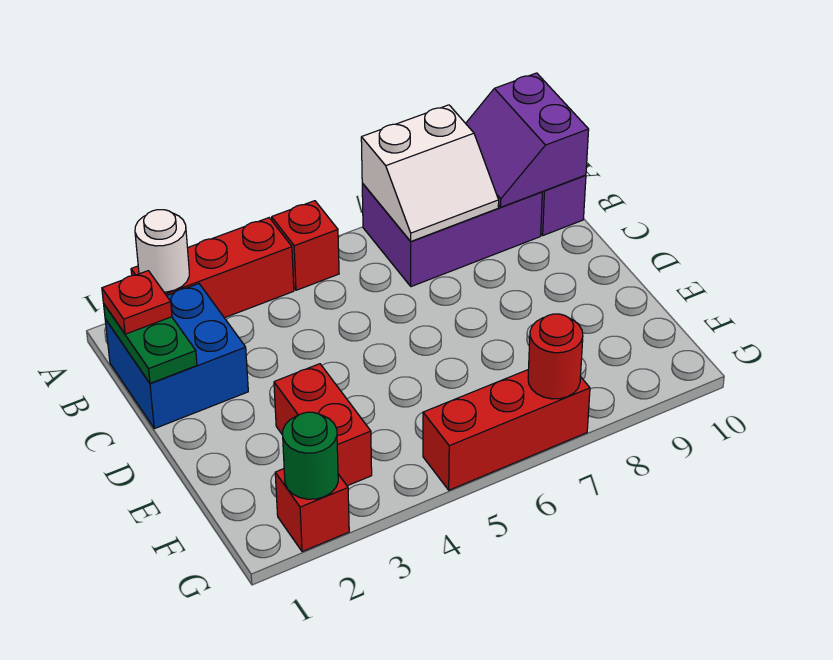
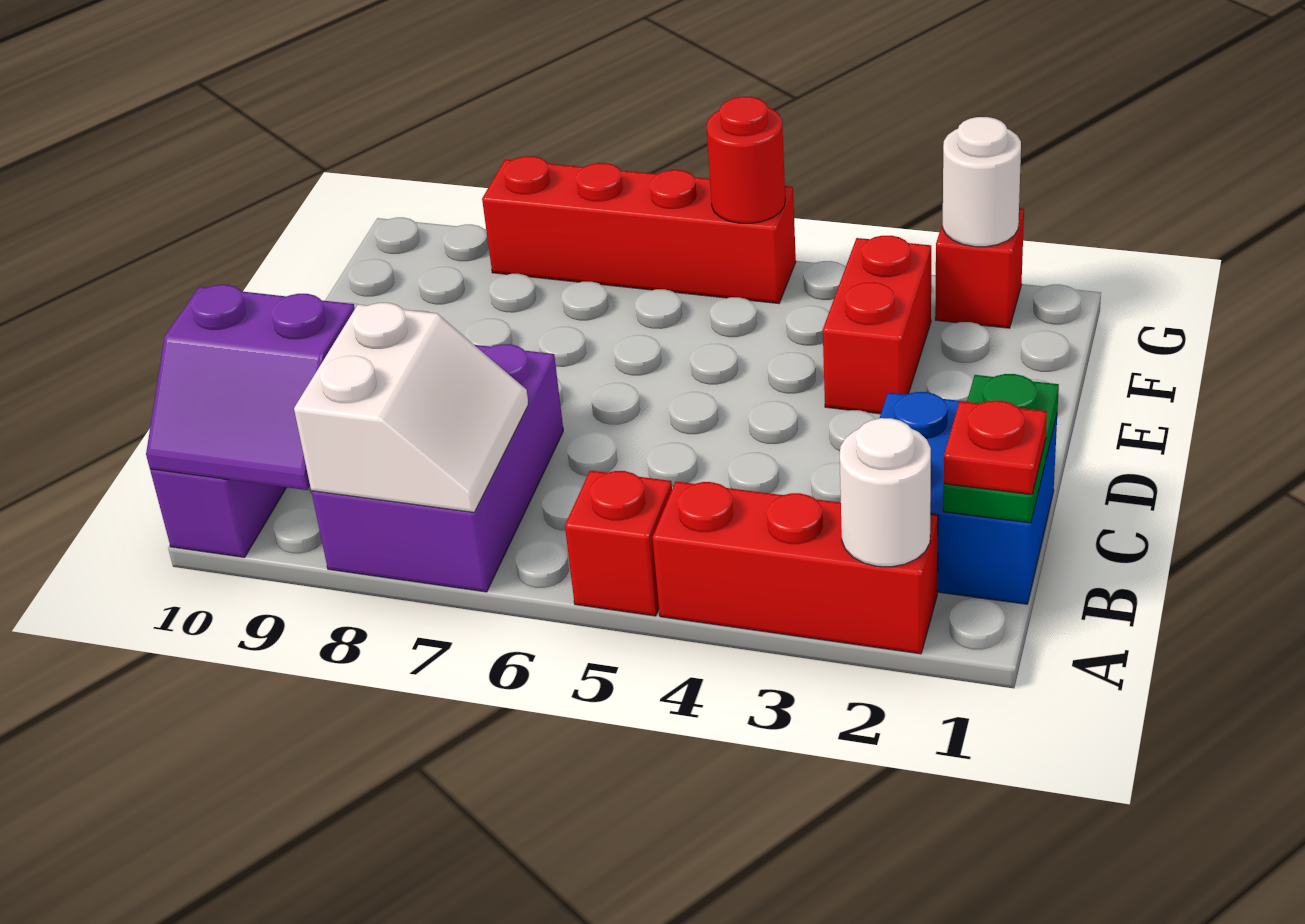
purple 2x3 brick [362,183,542,287] -> purple 2x3 brick turned to [312,344,563,592]
white 2x2 slope [361,105,499,242] -> white 2x2 slope turned to [294,303,529,512]
purple 2x2 slope [466,73,589,207] -> purple 2x2 slope turned to [146,285,355,490]
green 1x1 round brick [283,412,338,499] -> white 1x1 round brick [943,117,1021,247]
red 1x3 brick [423,370,590,490] -> red 1x4 brick [482,156,796,303]
red 1x1 round brick [528,314,583,399] -> red 1x1 round brick moved to [707,97,785,223]

